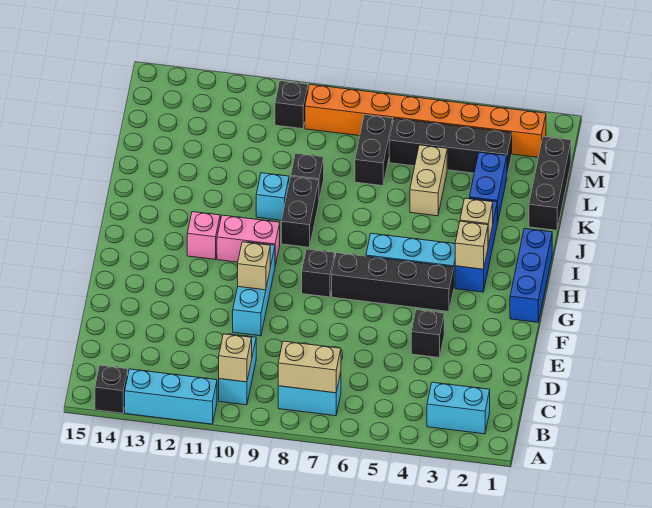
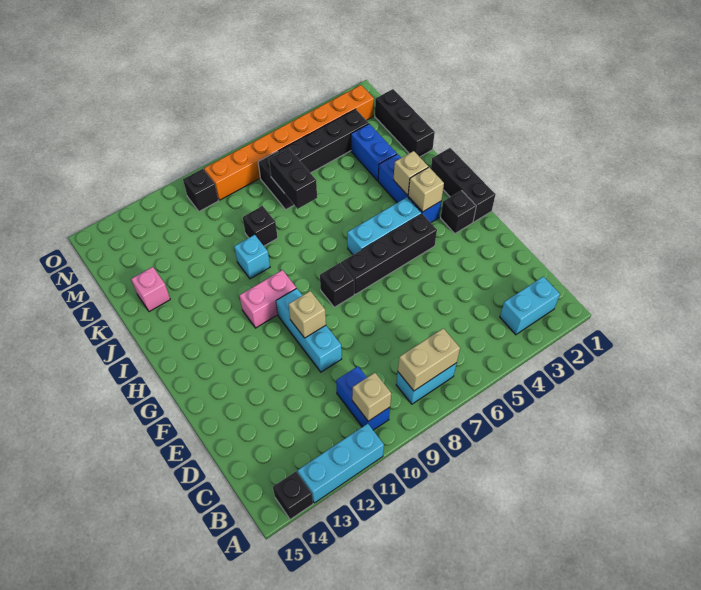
cyan 1x2 brick [219,334,256,405] -> blue 1x2 brick [336,366,390,430]
black 1x1 brick [411,310,444,358] -> black 1x1 brick moved to [441,190,476,234]
blue 1x3 brick [510,228,552,322] -> black 1x3 brick [431,148,495,222]
pink 1x1 brick [187,212,220,259] -> pink 1x1 brick moved to [131,267,170,312]
black 1x2 brick [281,176,319,247] -> black 1x2 brick moved to [269,148,317,209]
tan 1x2 brick [410,145,447,216] -> none

